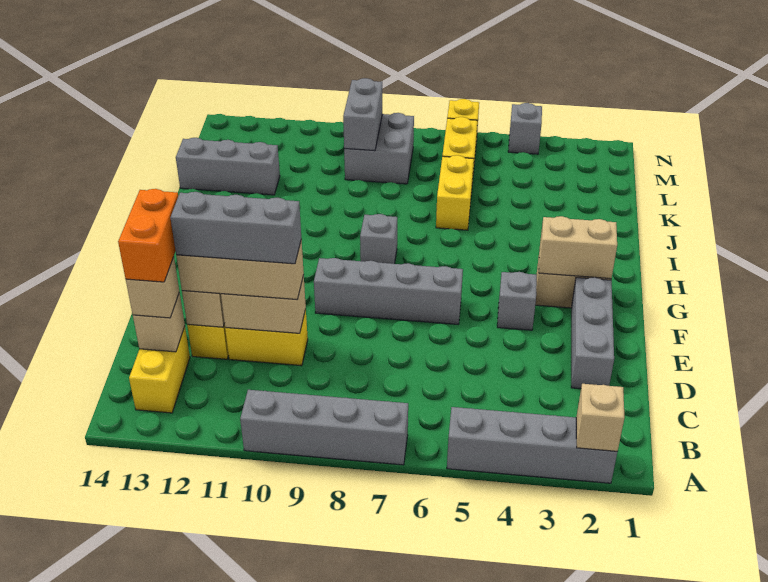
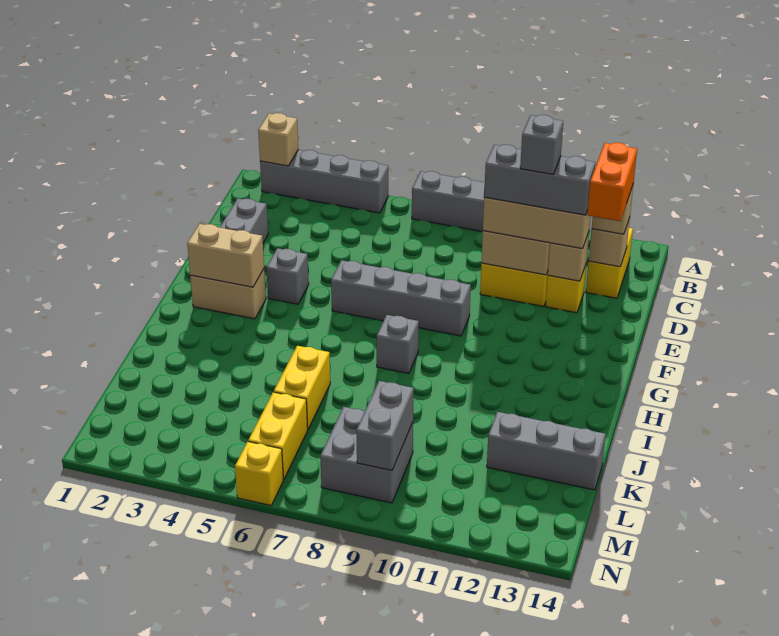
grey 1x1 brick [508,103,542,154] -> grey 1x1 brick moved to [520,115,563,174]

